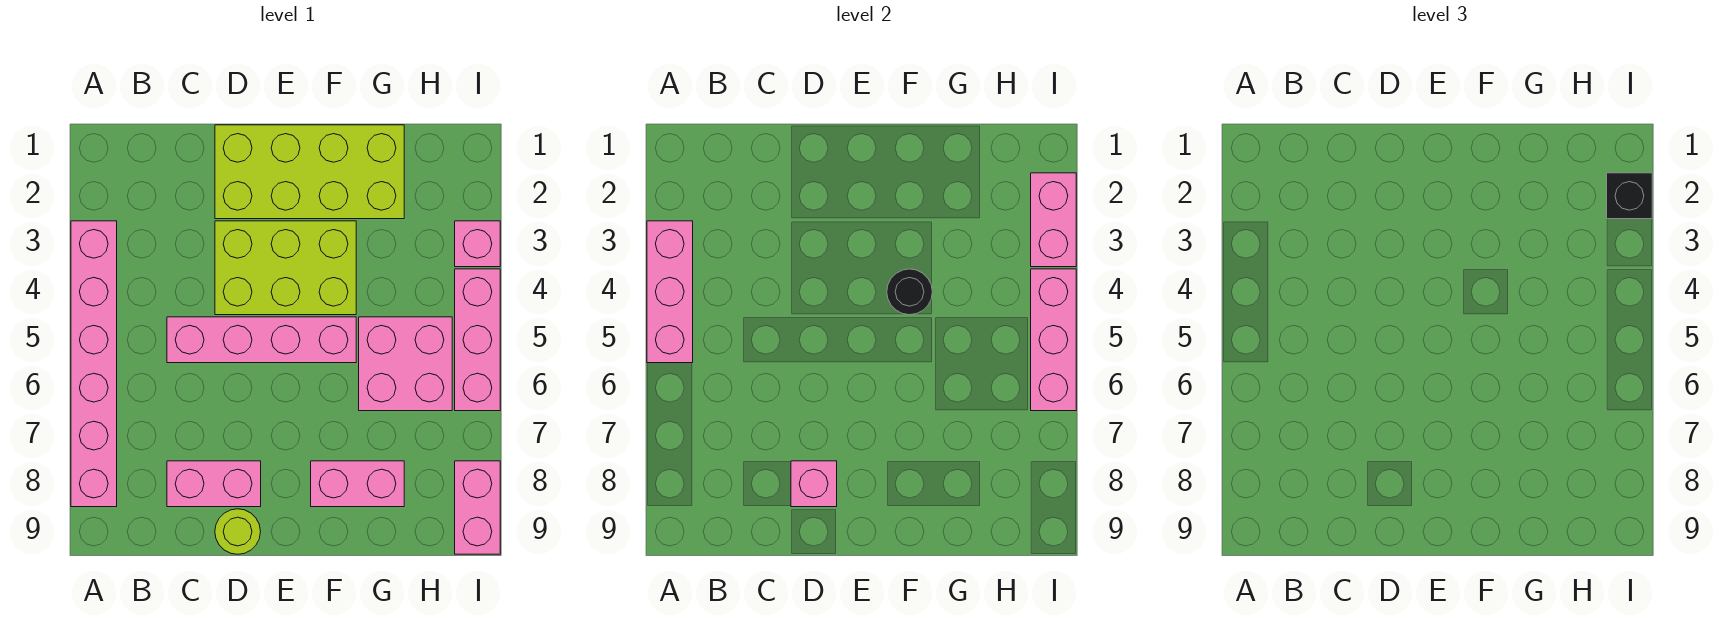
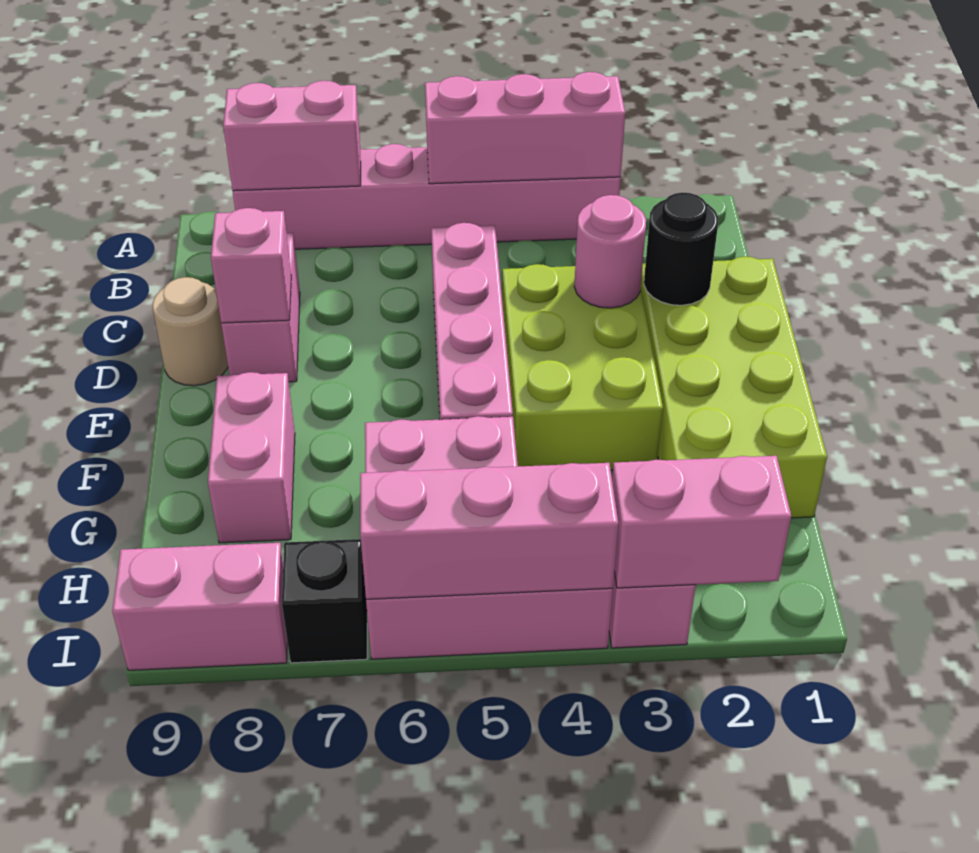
none -> pink 1x2 brick [223,81,361,191]
none -> pink 1x1 round brick [574,195,646,308]
lime 1x1 round brick [215,509,261,554] -> tan 1x1 round brick [152,277,228,386]
black 1x1 round brick [887,269,932,315] -> black 1x1 round brick moved to [644,192,718,305]
black 1x1 brick [1607,173,1652,219] -> black 1x1 brick moved to [282,539,367,663]

